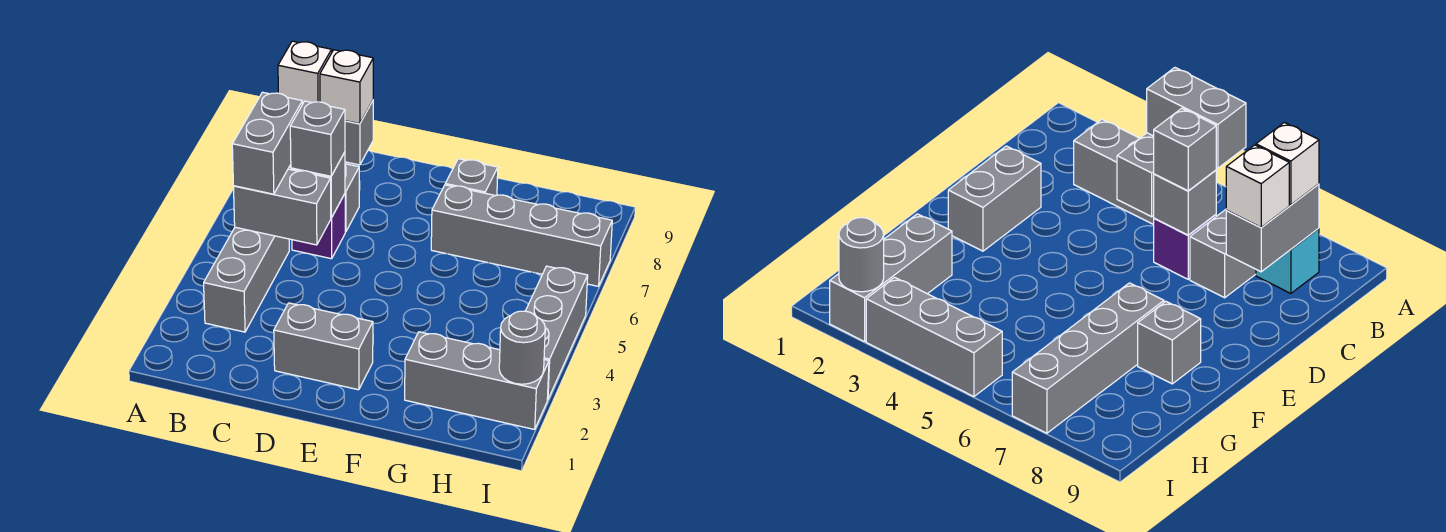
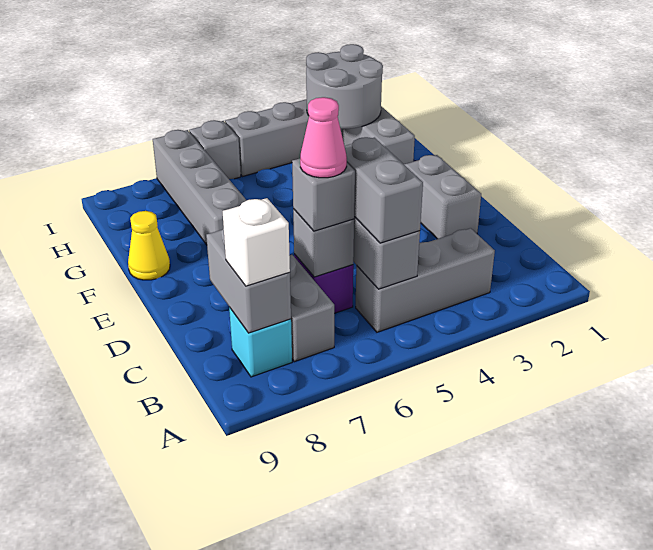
grey 1x2 brick [232,92,303,194] -> grey 1x2 brick turned to [345,137,423,243]
none -> pink 1x1 cone [300,97,347,178]
white 1x1 brick [320,50,373,124] -> none
grey 1x1 brick [445,159,498,196] -> grey 1x1 brick moved to [189,120,241,179]
none -> yellow 1x1 cone [128,211,170,280]
grey 1x1 round brick [499,311,545,384] -> grey 2x2 round brick [306,44,383,129]

